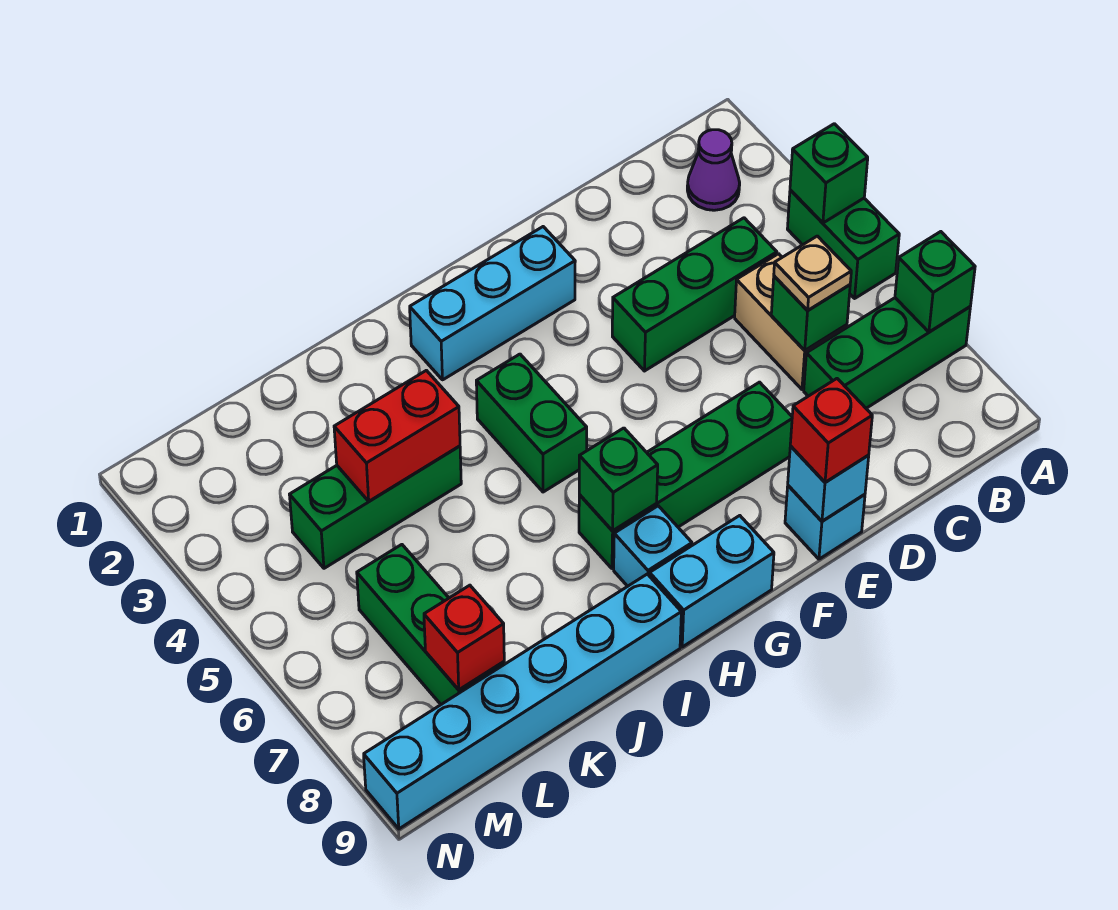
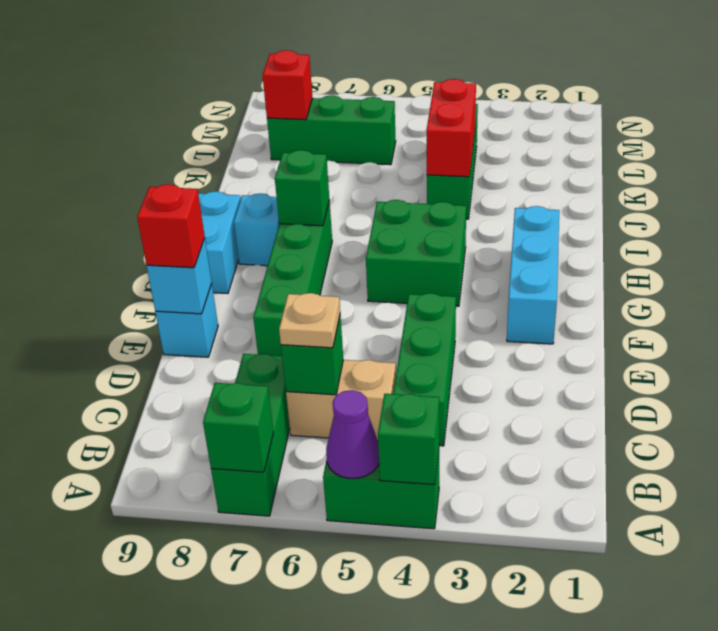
purple 1x1 cone [687,130,740,210] -> purple 1x1 cone moved to [326,390,379,479]
green 1x2 brick [476,354,587,492] -> green 2x2 brick [366,200,466,306]
cyan 1x6 brick [364,574,681,829] -> none

